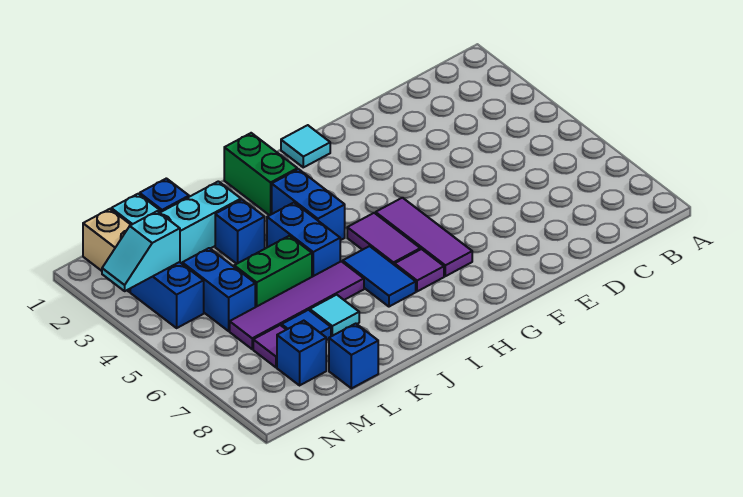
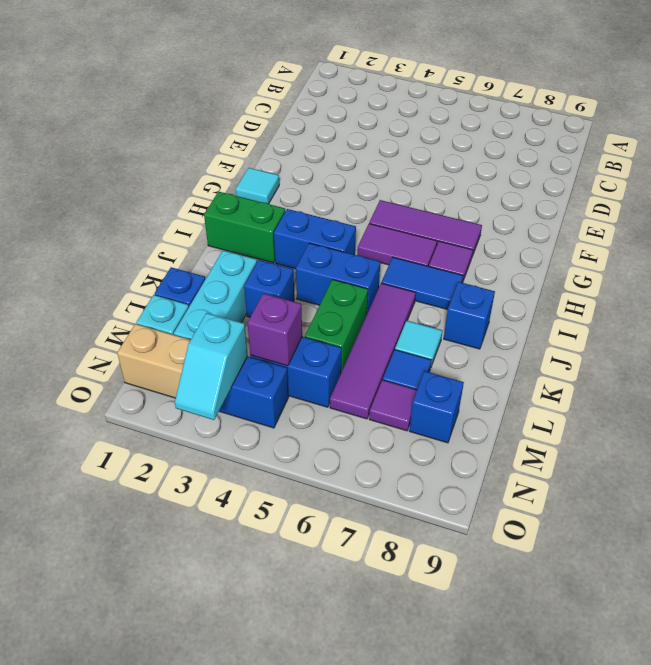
blue 1x1 brick [329,324,378,388] -> blue 1x1 brick moved to [444,282,495,349]
none -> purple 1x1 brick [247,293,302,366]

